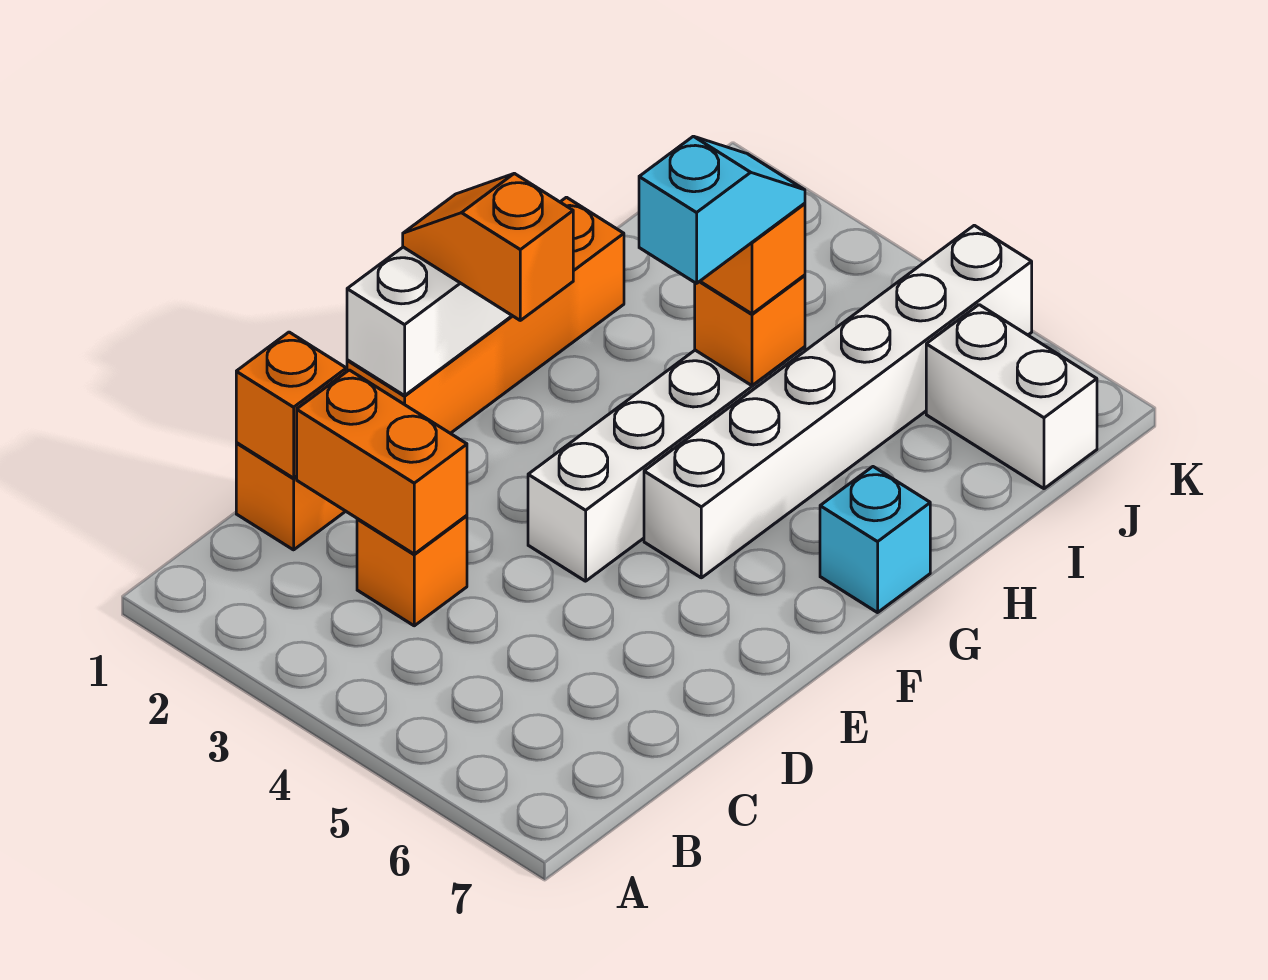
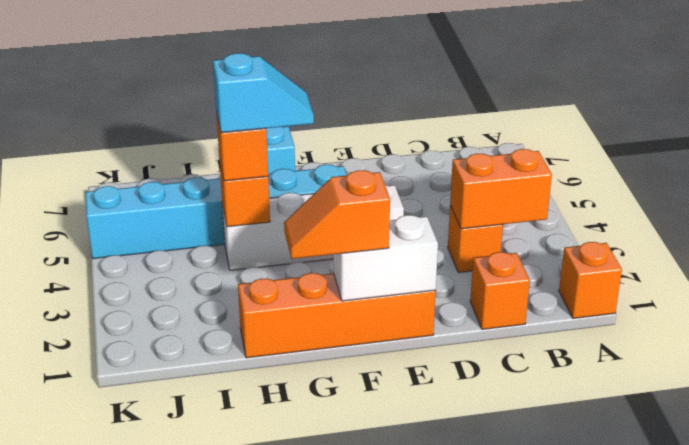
orange 1x1 brick [236,332,346,478] -> orange 1x1 brick moved to [559,242,622,318]
orange 1x2 brick [297,370,467,554] -> orange 1x2 brick turned to [450,149,552,229]
orange 1x2 slope [403,173,573,320] -> orange 1x2 slope turned to [284,170,390,259]
white 1x6 brick [644,225,1032,578] -> cyan 1x6 brick [85,164,347,259]
cyan 1x2 slope [639,136,805,283] -> cyan 1x2 slope turned to [213,53,314,133]
white 1x2 brick [926,305,1097,489] -> none

